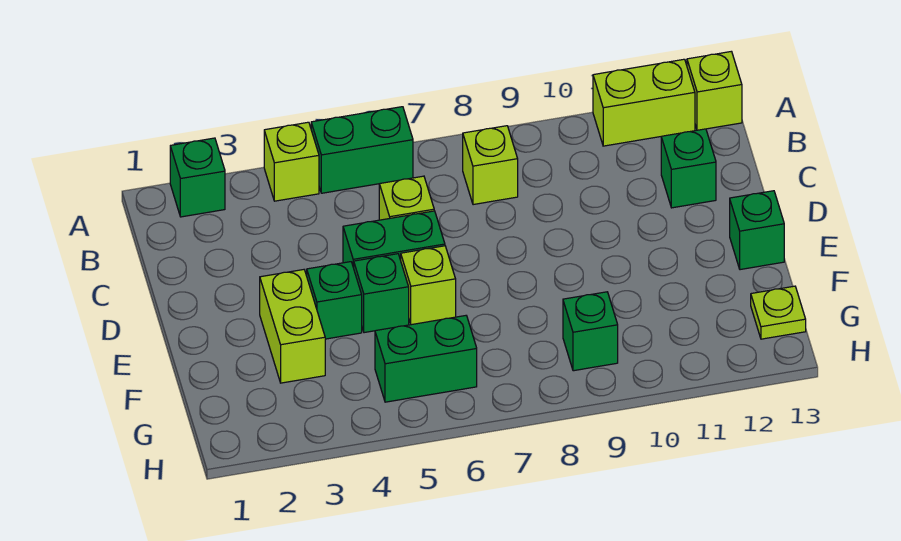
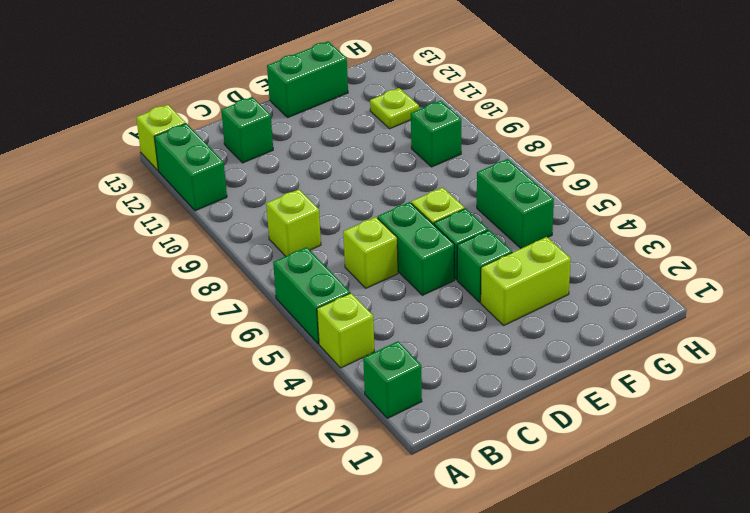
lime 1x2 brick [593,59,695,146] -> green 1x2 brick [154,123,227,211]
green 1x1 brick [730,191,784,270] -> green 1x2 brick [267,41,348,117]
lime 1x1 plate [751,286,806,339] -> lime 1x1 plate moved to [370,88,419,129]

